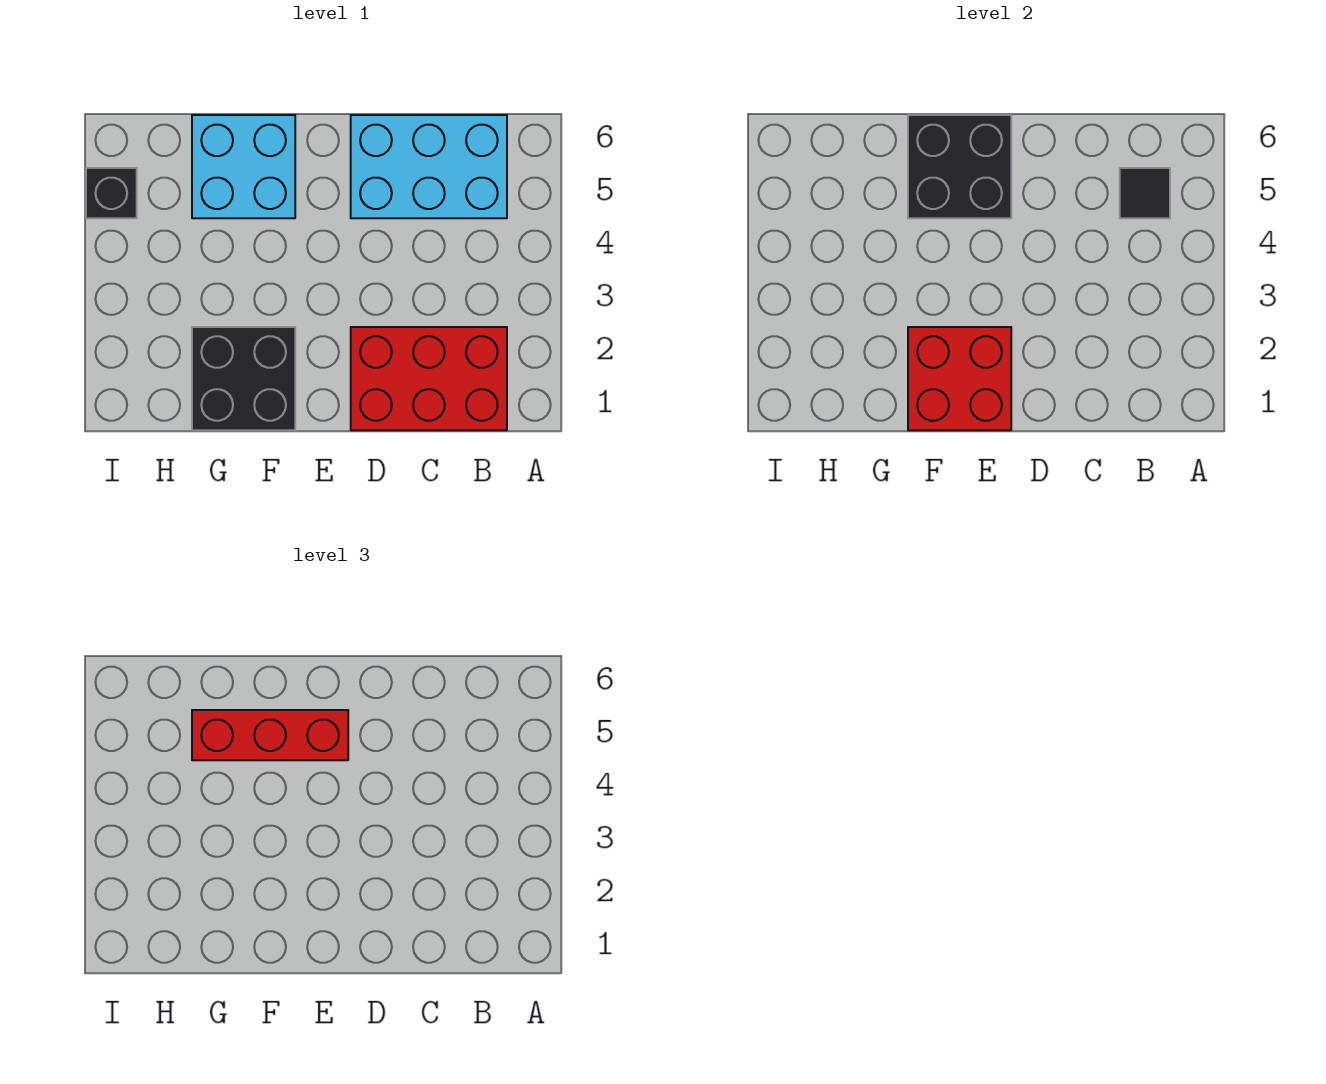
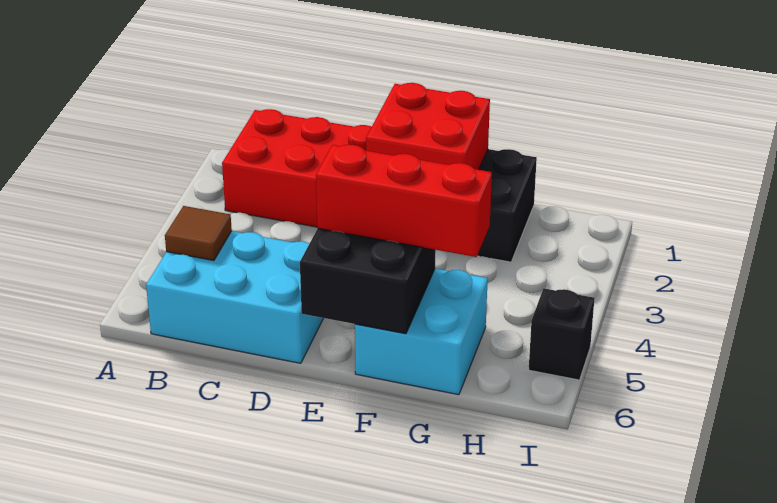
black 1x1 tile [1120,168,1170,218] -> brown 1x1 tile [165,206,232,261]

